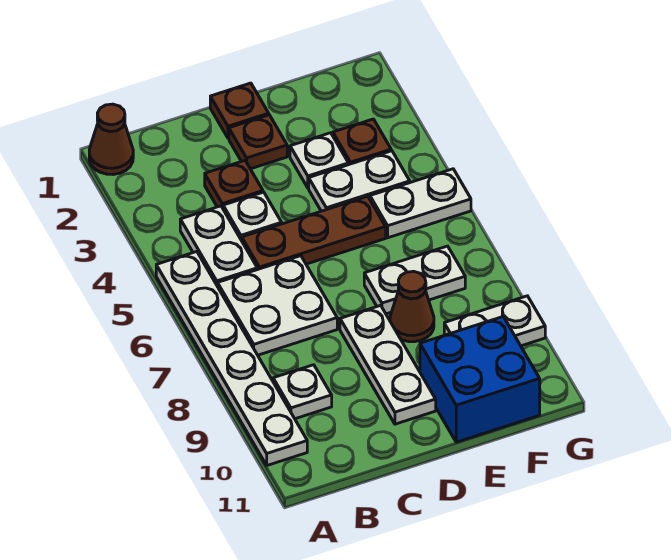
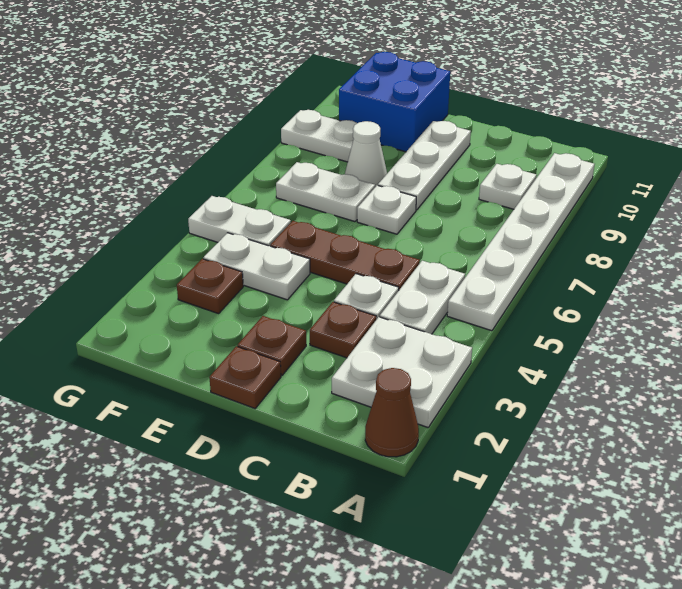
white 2x2 plate [218,256,337,355] -> white 2x2 plate moved to [332,317,472,428]
white 1x1 plate [290,133,348,188] -> white 1x1 plate moved to [357,185,416,234]
brown 1x1 cone [390,271,434,342] -> white 1x1 cone [345,121,387,187]

